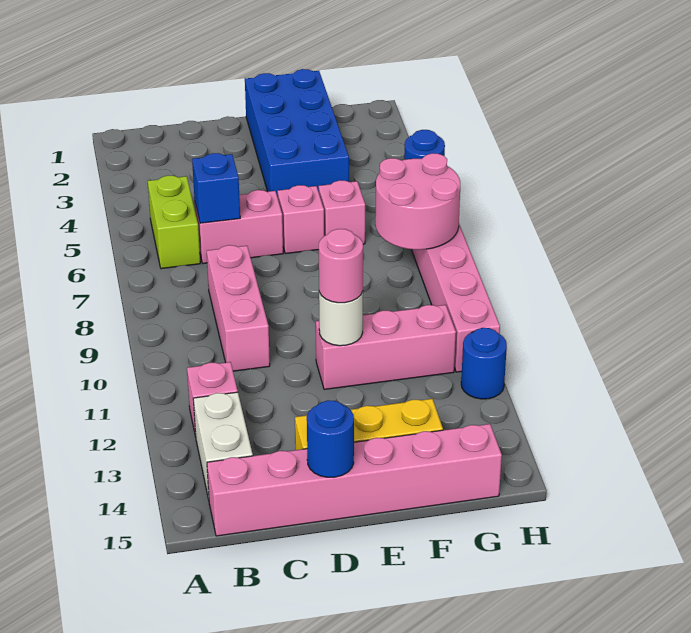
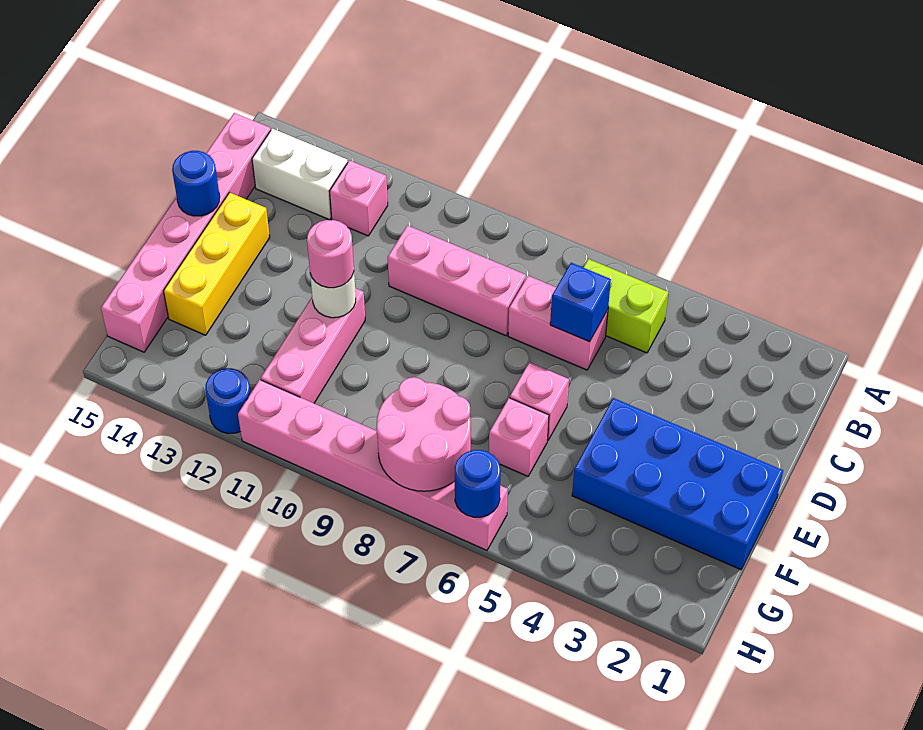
pink 1x2 brick [195,190,283,264] -> pink 1x2 brick turned to [508,276,608,370]

